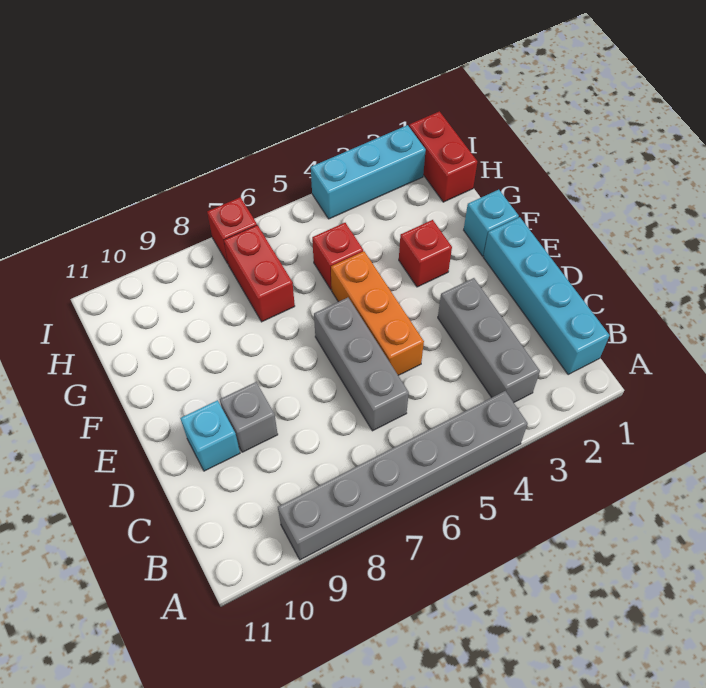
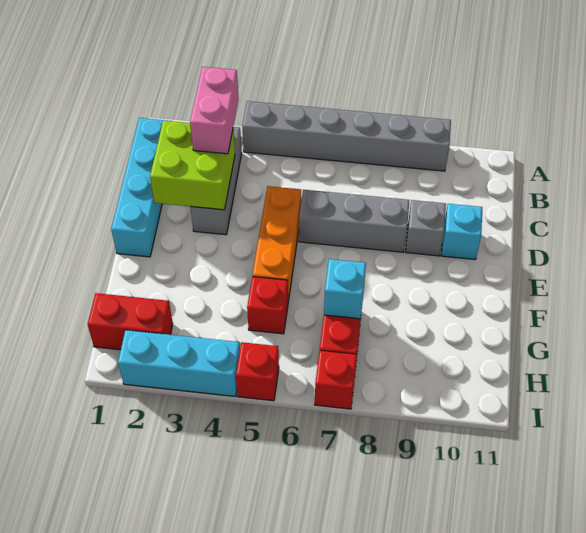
none -> pink 1x2 brick [190,67,239,154]
none -> lime 2x2 brick [150,120,235,210]
grey 1x3 brick [314,298,409,431] -> grey 1x3 brick turned to [299,190,410,252]
cyan 1x1 brick [464,190,519,256] -> cyan 1x1 brick moved to [324,259,366,319]
red 1x1 brick [399,220,452,287] -> red 1x1 brick moved to [236,342,279,401]
red 1x2 brick [409,111,477,202] -> red 1x2 brick turned to [88,293,173,350]

